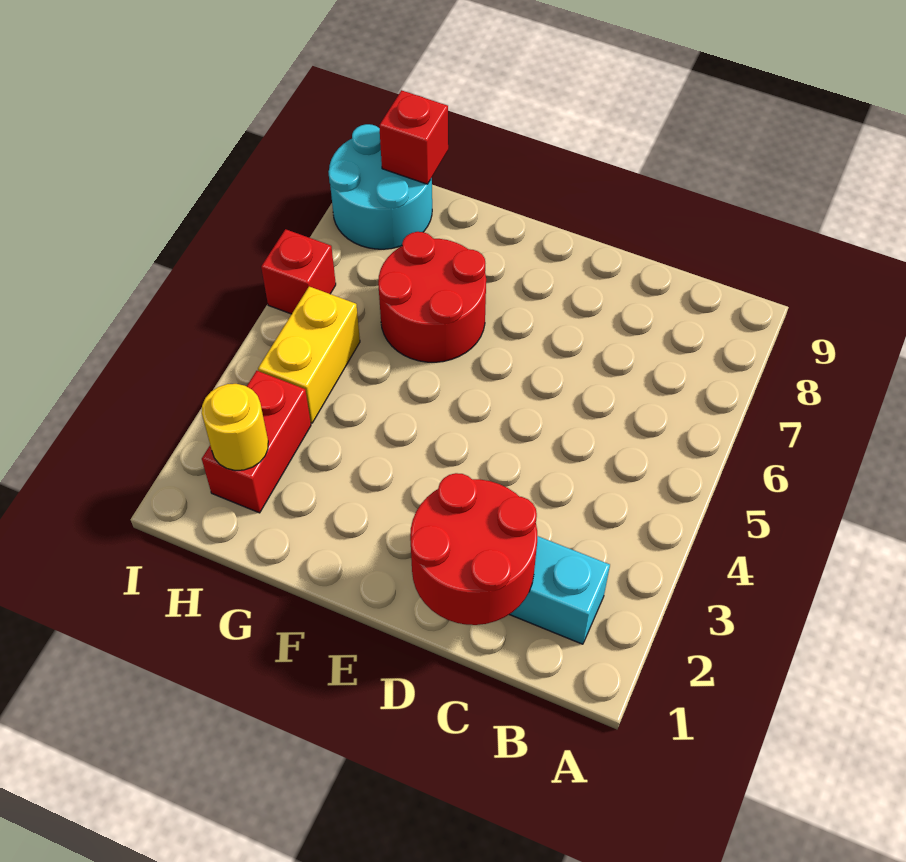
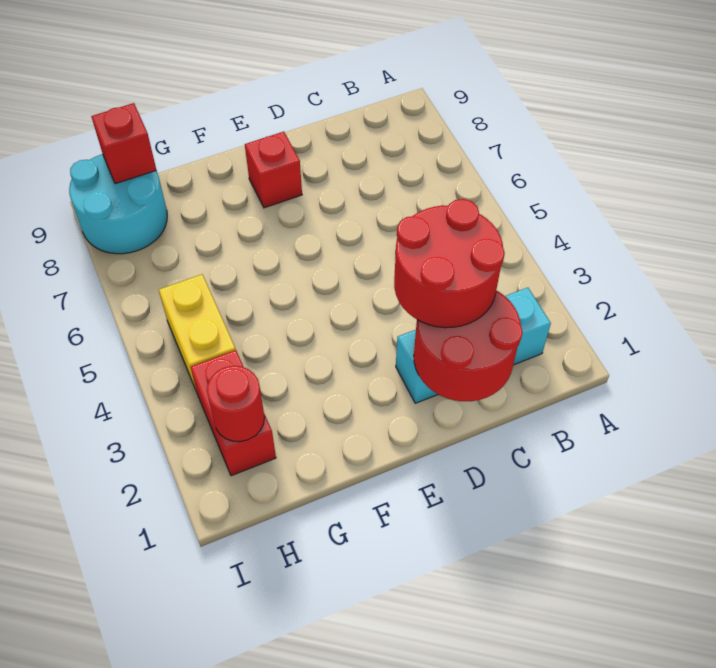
red 2x2 round brick [378,232,486,362] -> red 2x2 round brick moved to [394,199,505,328]
yellow 1x1 round brick [202,384,268,470] -> red 1x1 round brick [207,366,264,442]
red 1x1 brick [261,229,336,314] -> red 1x1 brick moved to [245,132,302,208]

